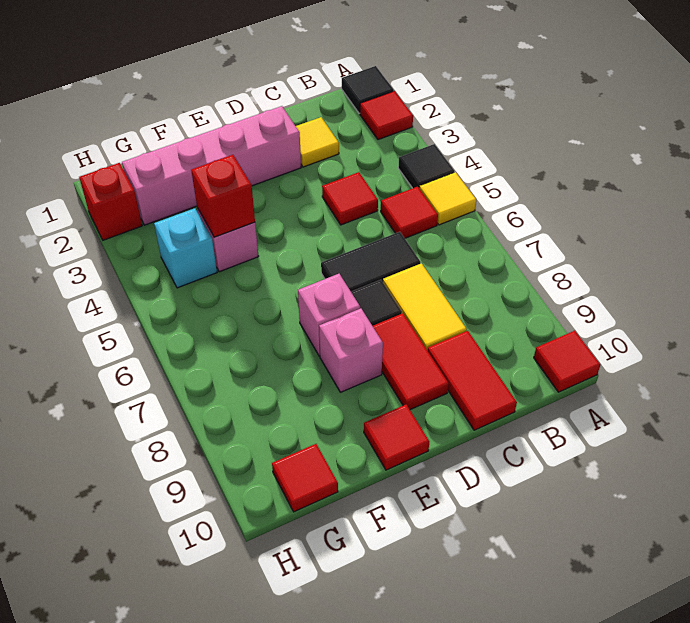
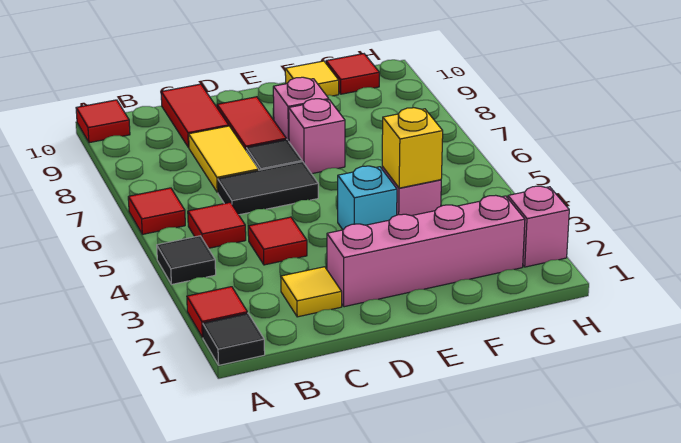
yellow 1x1 tile [419,172,476,225] -> yellow 1x1 tile moved to [285,61,339,96]
red 1x1 tile [364,405,429,470] -> red 1x1 tile moved to [128,188,185,234]
red 1x1 brick [191,155,255,237] -> yellow 1x1 brick [382,108,443,188]
cyan 1x1 brick [154,208,217,288] -> cyan 1x1 brick moved to [338,166,397,230]
red 1x1 brick [79,163,142,240] -> pink 1x1 brick [508,186,569,267]

